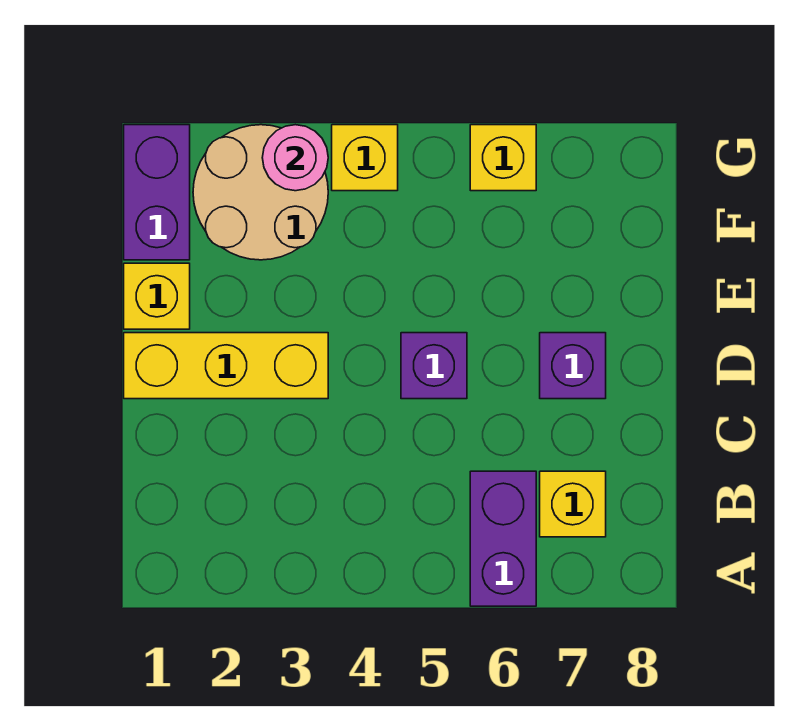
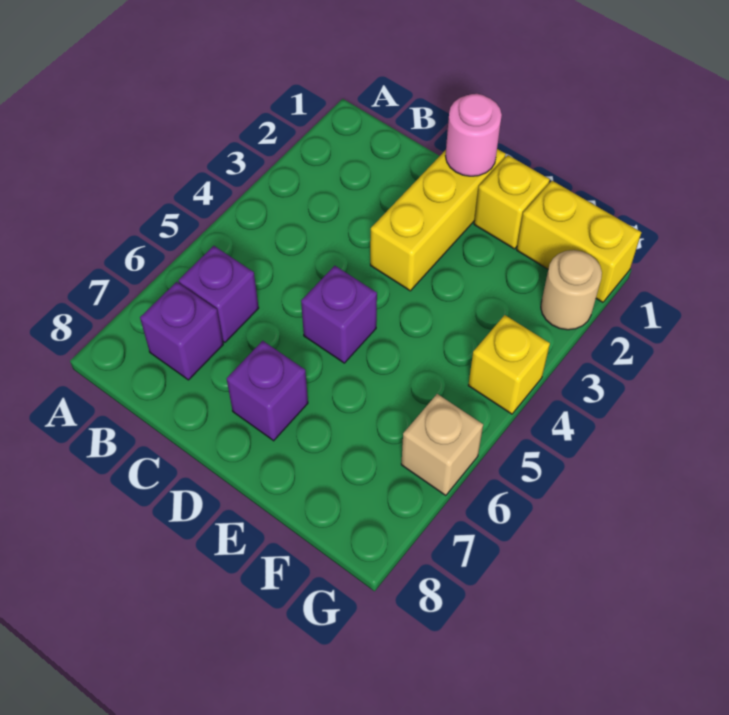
purple 1x2 brick [470,471,536,606] -> purple 1x1 brick [178,246,259,342]
yellow 1x1 brick [540,471,606,537] -> purple 1x1 brick [140,282,223,380]
purple 1x2 brick [124,125,190,260] -> yellow 1x2 brick [517,181,641,302]
tan 2x2 round brick [193,125,328,260] -> tan 1x1 round brick [541,250,602,330]
pink 1x1 round brick [262,125,328,191] -> pink 1x1 round brick moved to [446,94,502,176]
yellow 1x1 brick [470,125,536,191] -> tan 1x1 brick [401,394,483,496]

